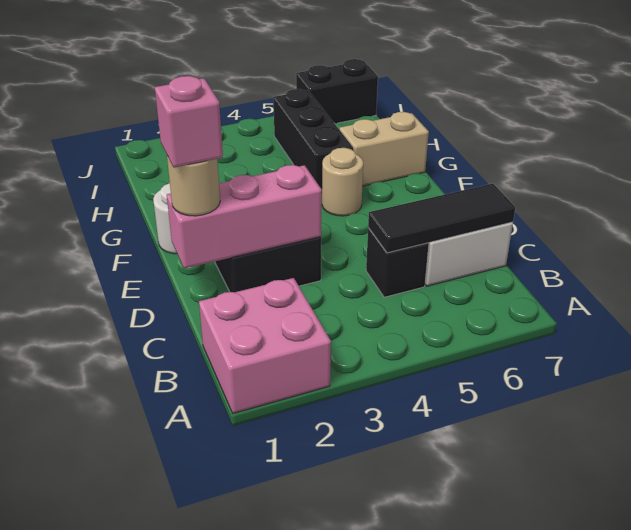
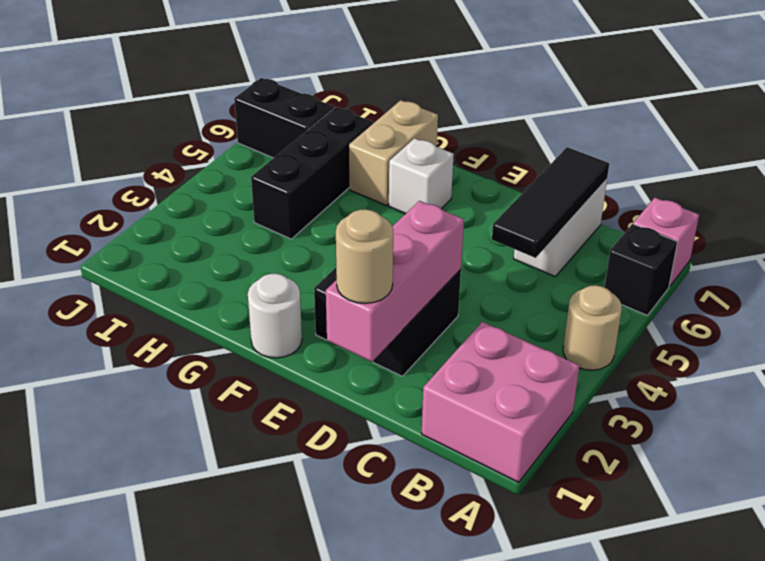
black 1x1 brick [366,228,429,297] -> black 1x1 brick moved to [605,224,678,315]
pink 1x1 brick [155,76,223,168] -> pink 1x1 brick moved to [633,198,699,287]
tan 1x1 round brick [322,148,363,216] -> tan 1x1 round brick moved to [563,285,622,370]
none -> white 1x1 brick [389,138,454,214]
black 1x3 brick [273,89,353,189] -> black 1x3 brick turned to [251,107,373,239]
black 1x2 brick [296,59,378,123] -> black 1x2 brick turned to [234,78,334,158]

